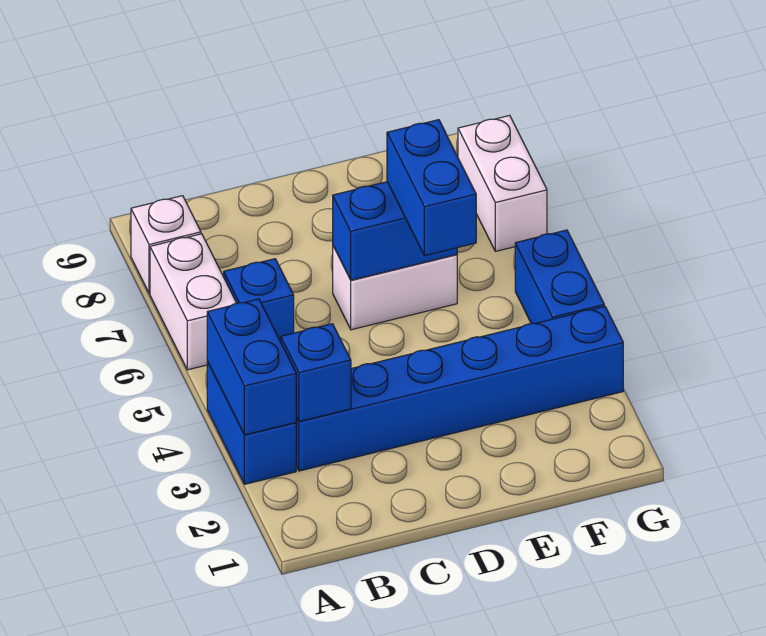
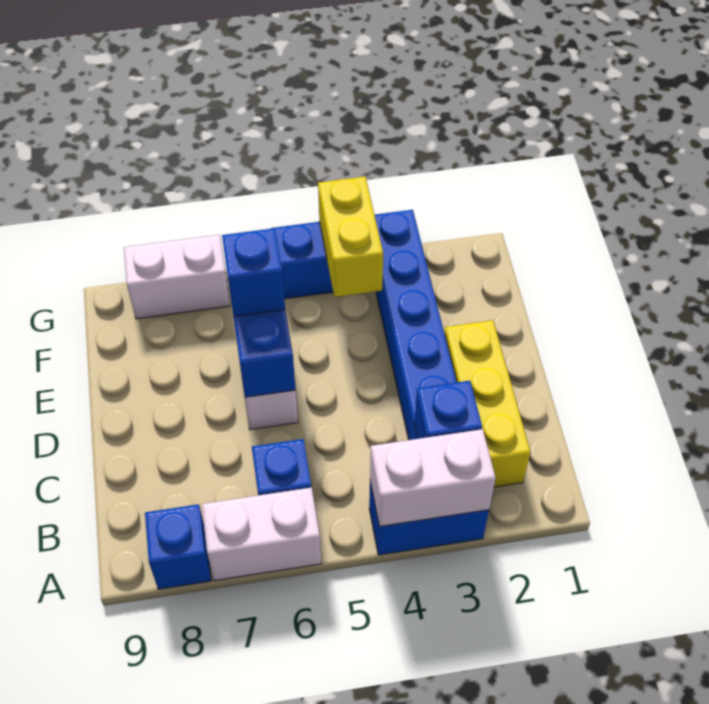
blue 1x2 brick [207,299,296,435] -> white 1x2 brick [370,429,496,527]
white 1x1 brick [131,196,201,293] -> blue 1x1 brick [145,504,211,589]
none -> yellow 1x3 brick [444,320,530,487]
blue 1x2 brick [387,120,476,256] -> blue 1x1 brick [222,228,285,317]
none -> yellow 1x2 brick [318,177,383,297]

